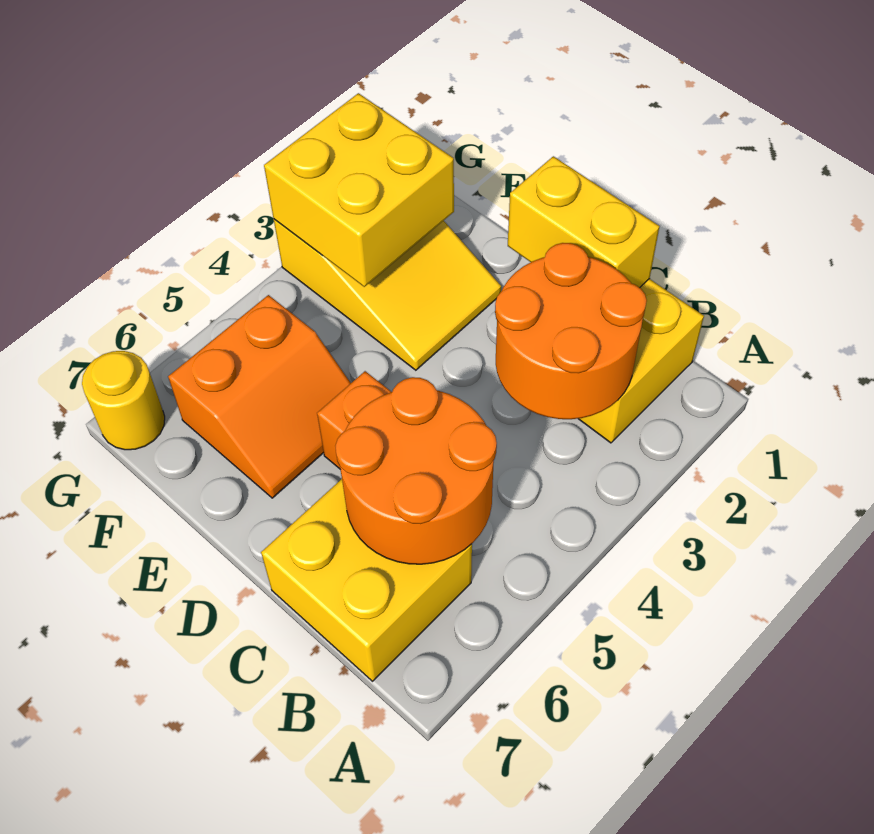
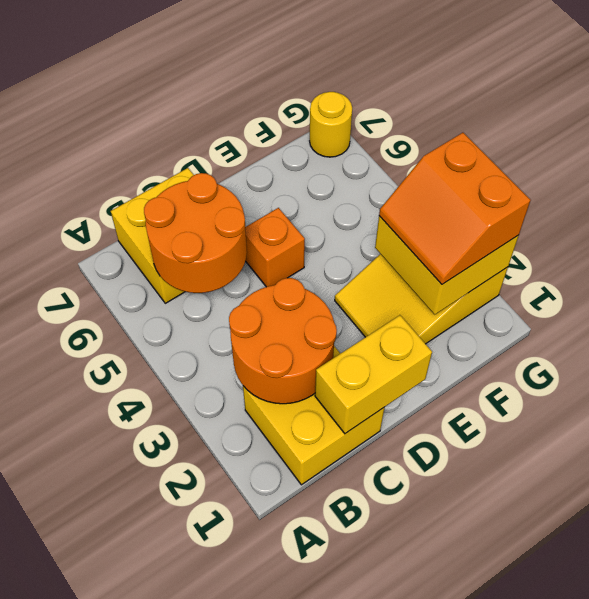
orange 2x2 slope [168,295,351,498] -> orange 2x2 slope moved to [379,133,531,284]

